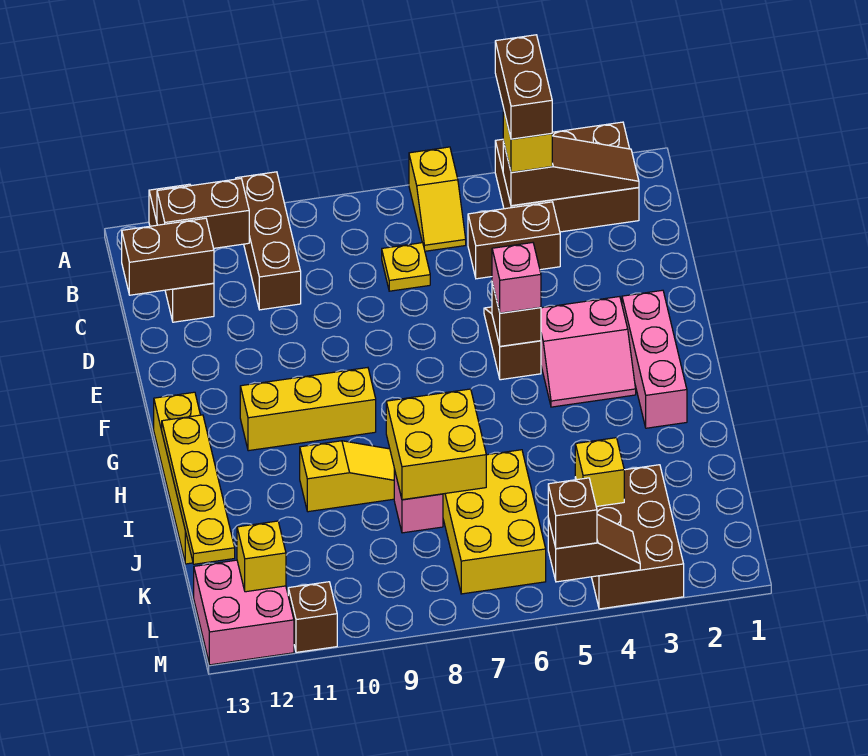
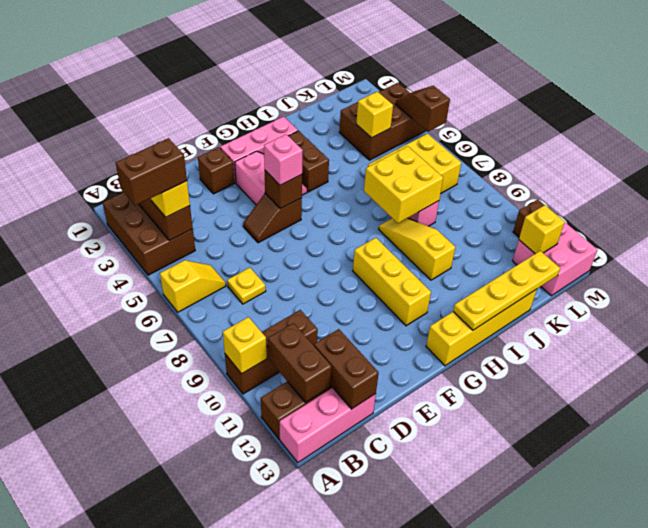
none -> yellow 1x1 brick [223,317,267,374]
none -> pink 1x3 brick [280,388,376,462]
brown 1x2 brick [468,202,560,279] -> brown 1x2 brick moved to [289,131,329,192]
brown 1x1 brick [548,478,597,549] -> brown 1x1 brick moved to [198,147,234,194]

